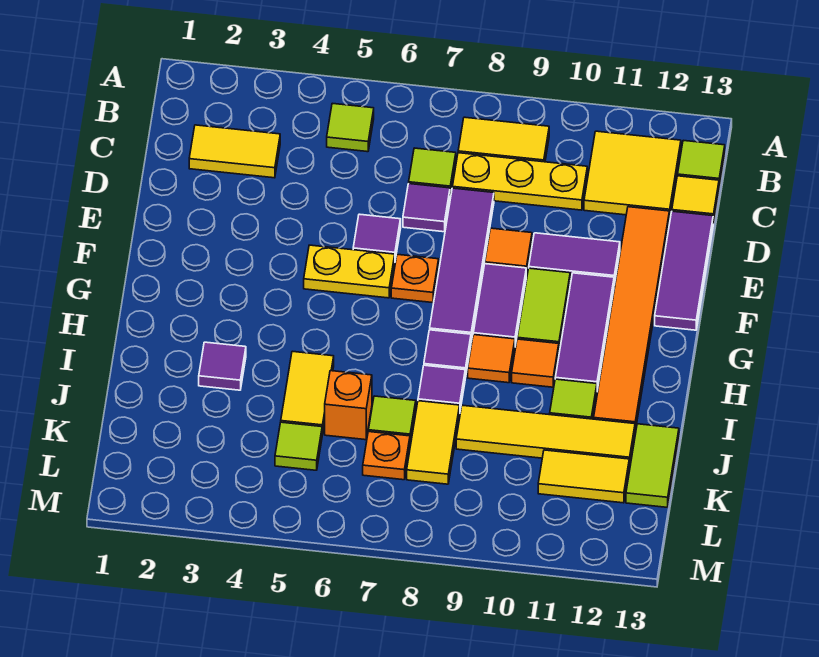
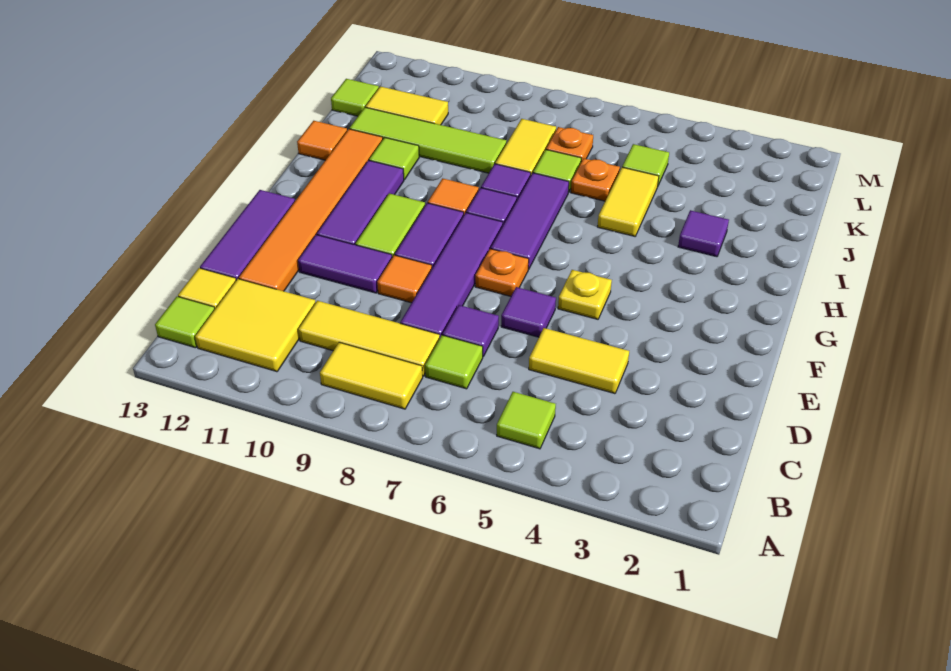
yellow 1x2 tile [189,125,280,178] -> yellow 1x2 tile moved to [529,328,629,394]
yellow 1x3 plate [452,153,587,210] -> yellow 1x3 tile [298,301,440,376]
yellow 1x2 plate [304,245,395,298] -> yellow 1x1 plate [558,270,612,319]
none -> purple 1x3 tile [491,173,569,269]
orange 1x1 tile [512,339,559,387] -> orange 1x1 tile moved to [297,121,347,160]
orange 1x1 brick [325,371,372,440] -> orange 1x1 plate [571,158,620,201]
yellow 1x4 tile [456,405,635,467] -> lime 1x4 tile [349,107,507,173]
lime 1x2 tile [626,424,679,507] -> lime 1x1 tile [331,79,379,116]

